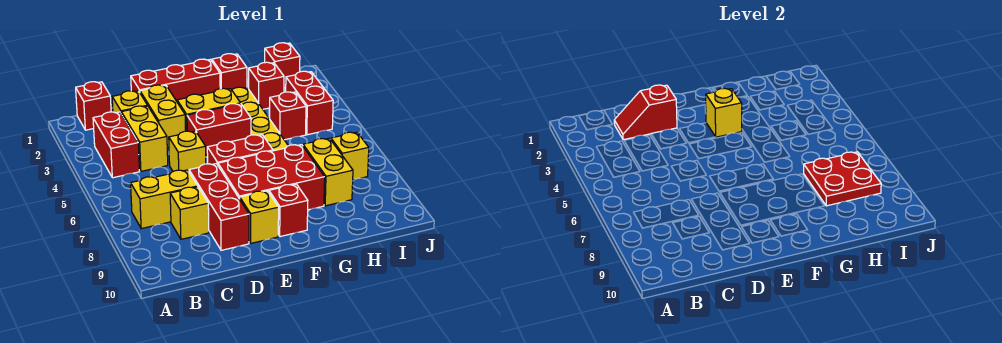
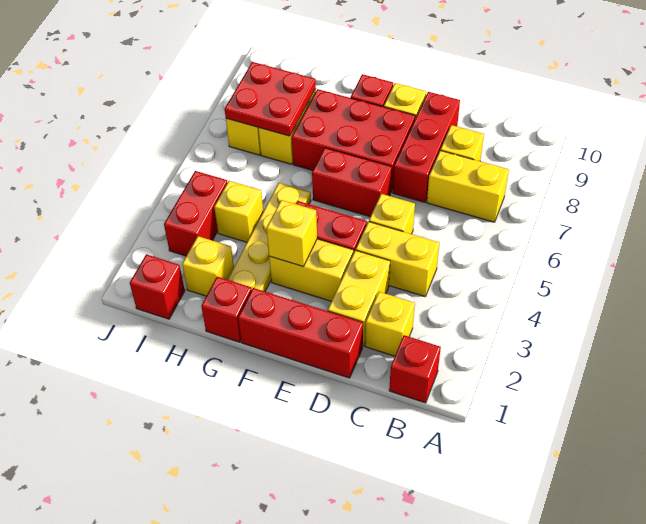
red 1x2 brick [93,112,140,178] -> none
red 1x2 slope [614,85,677,140] -> none
yellow 1x2 brick [121,106,168,171] -> yellow 1x2 brick turned to [356,222,439,296]
red 1x1 brick [249,62,284,109] -> yellow 1x1 brick [182,236,234,296]
red 1x1 brick [270,92,306,140] -> yellow 1x1 brick [214,181,263,242]

